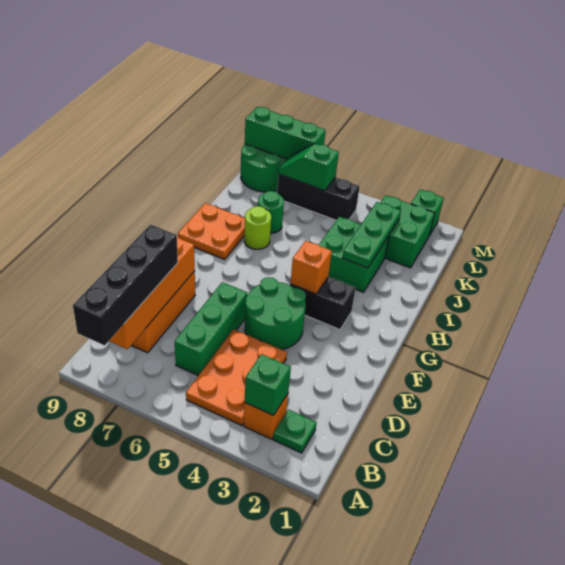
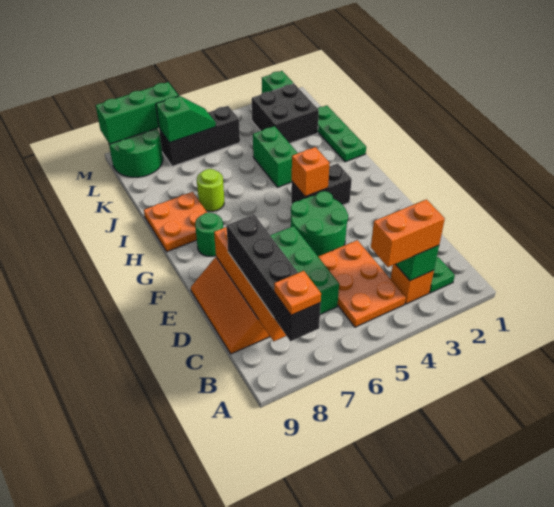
none -> orange 1x1 plate [274,271,321,315]
none -> orange 1x2 brick [371,199,445,267]
green 2x2 brick [319,217,389,292] -> green 1x2 brick [253,126,298,187]
green 1x3 plate [343,202,401,268] -> green 1x3 plate moved to [318,106,366,162]
green 1x1 round brick [258,191,284,234] -> green 1x1 round brick moved to [195,213,223,256]
green 2x2 brick [380,195,435,268] -> black 2x2 brick [252,84,319,143]
green 1x2 slope [278,144,339,191] -> green 1x2 slope turned to [156,96,216,143]

